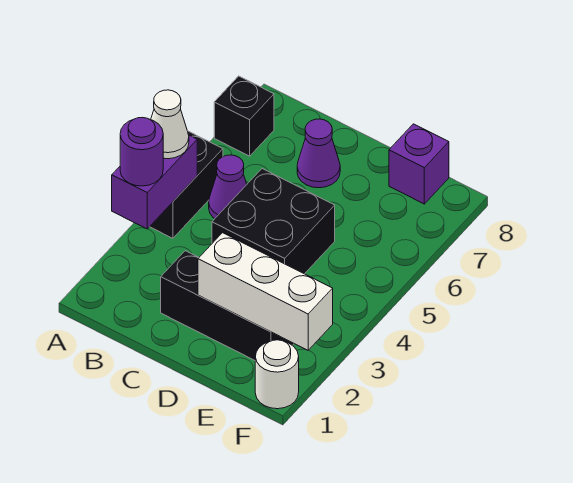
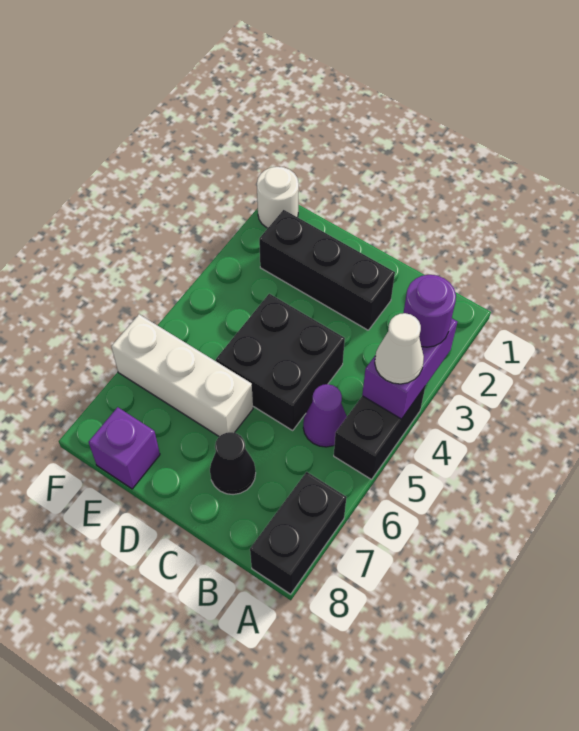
black 1x1 brick [214,76,274,156] -> black 1x2 brick [250,472,347,594]
purple 1x1 cone [297,119,340,188] -> black 1x1 cone [210,432,256,495]
white 1x3 brick [198,233,333,350] -> white 1x3 brick moved to [111,314,253,437]

